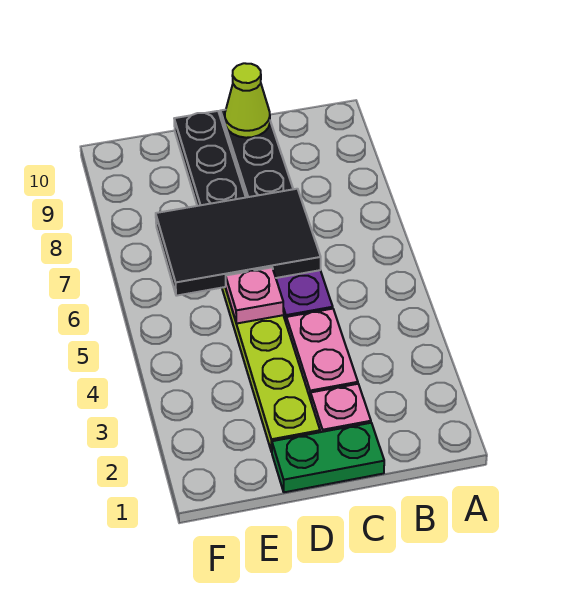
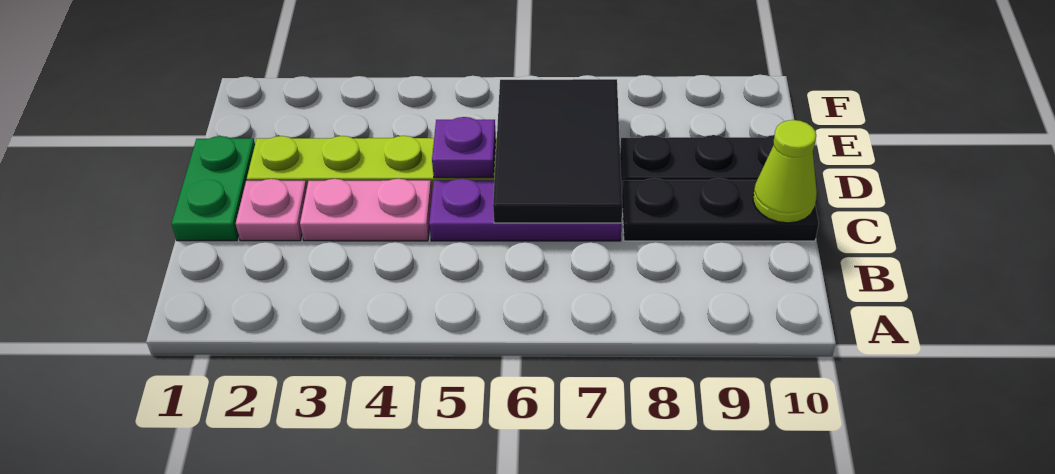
pink 1x1 plate [226,267,284,324] -> purple 1x1 plate [432,117,496,178]

